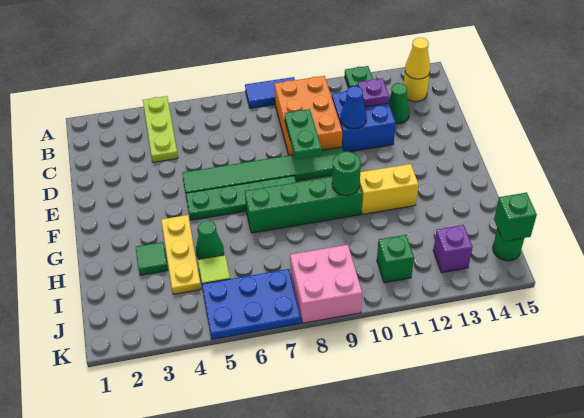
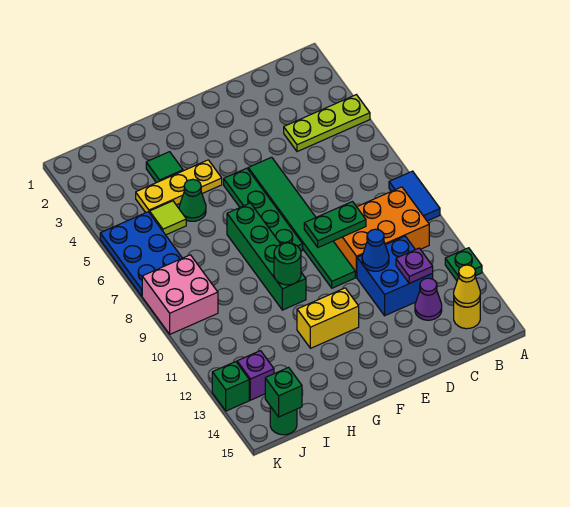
green 1x1 cone [389,83,410,124] -> purple 1x1 cone [415,278,442,320]
yellow 1x2 brick [360,164,418,214] -> yellow 1x2 brick turned to [297,288,359,348]
green 1x1 brick [377,235,414,283] -> green 1x1 brick moved to [212,362,249,411]

